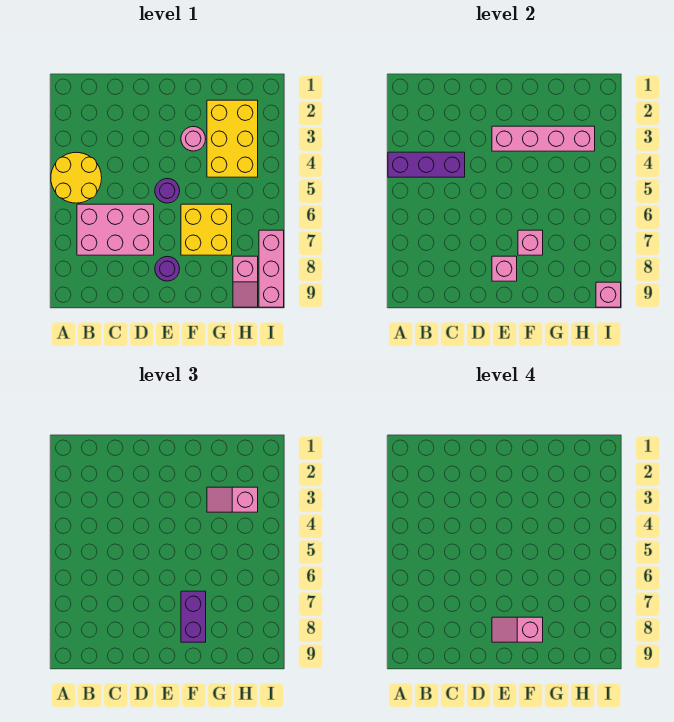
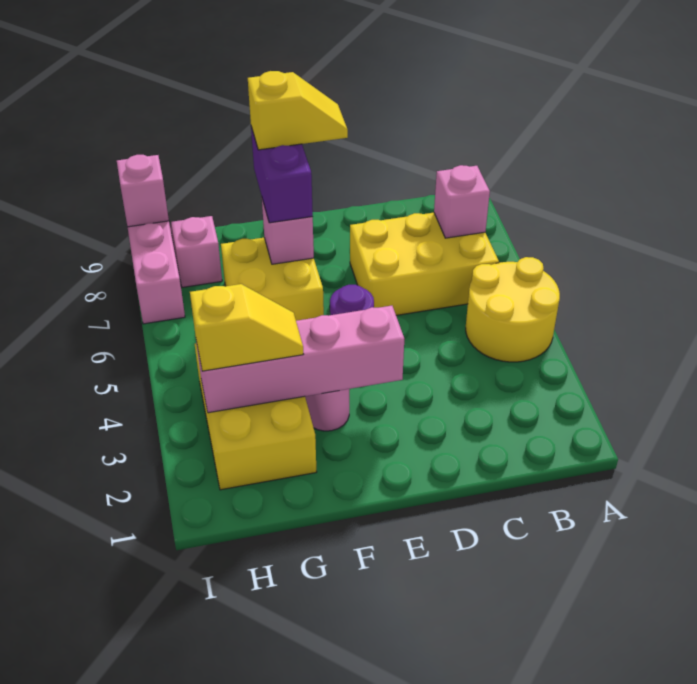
purple 1x3 brick [388,152,465,177] -> none
pink 2x3 brick [77,204,154,255] -> yellow 2x3 brick [350,213,499,315]
purple 1x1 round brick [155,257,180,281] -> none
pink 1x1 brick [492,256,517,281] -> pink 1x1 brick moved to [434,165,490,238]
pink 1x2 slope [492,617,543,642] -> yellow 1x2 slope [248,71,348,150]
pink 1x2 slope [207,487,258,512] -> yellow 1x2 slope [190,284,303,371]

